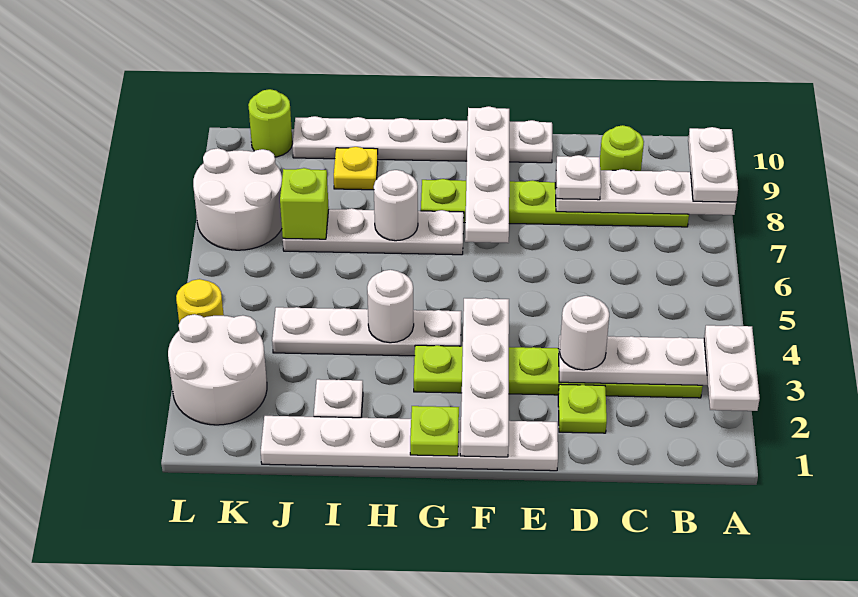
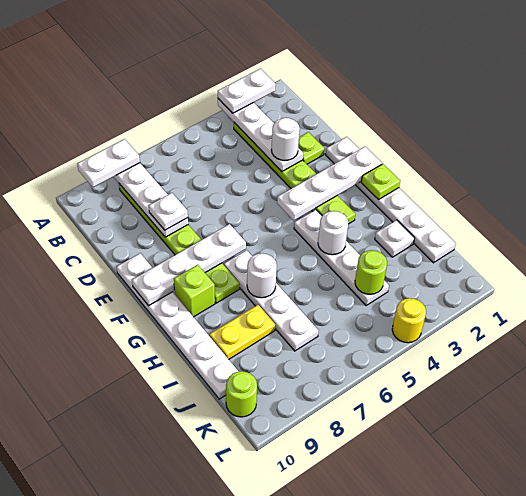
lime 1x1 round brick [600,125,644,171] -> lime 1x1 round brick moved to [355,250,387,294]
yellow 1x1 plate [334,147,378,190] -> yellow 1x2 plate [209,305,275,359]
lime 1x1 brick [280,168,329,239] -> lime 1x1 brick moved to [174,265,215,317]
white 2x2 round brick [168,314,267,425] -> none
white 2x2 round brick [193,148,282,250] -> none

